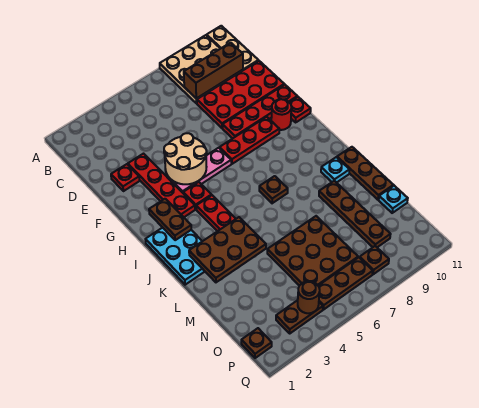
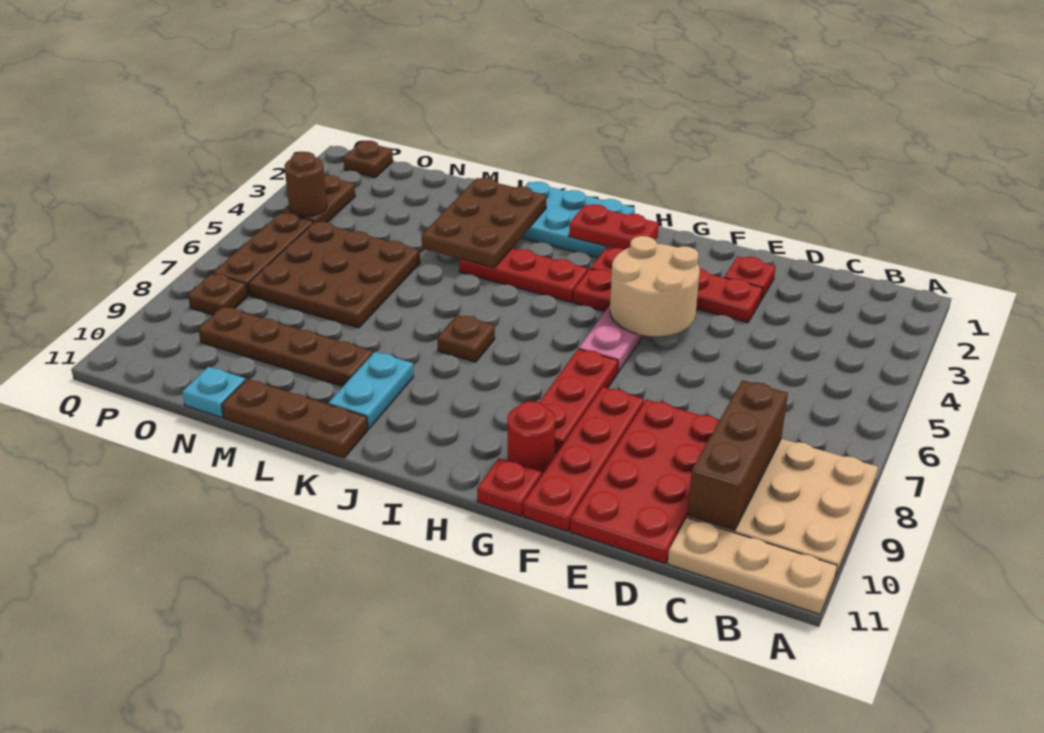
brown 1x2 plate [149,199,191,240] -> red 1x2 plate [569,204,659,250]
cyan 1x1 plate [321,157,349,183] -> cyan 1x2 plate [328,352,414,429]

